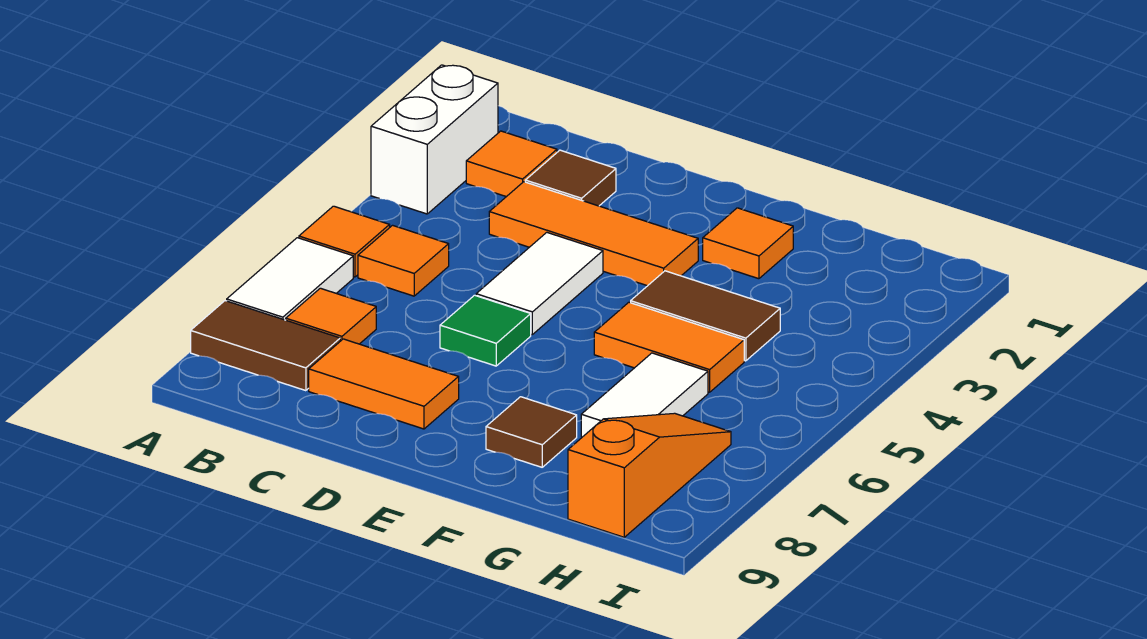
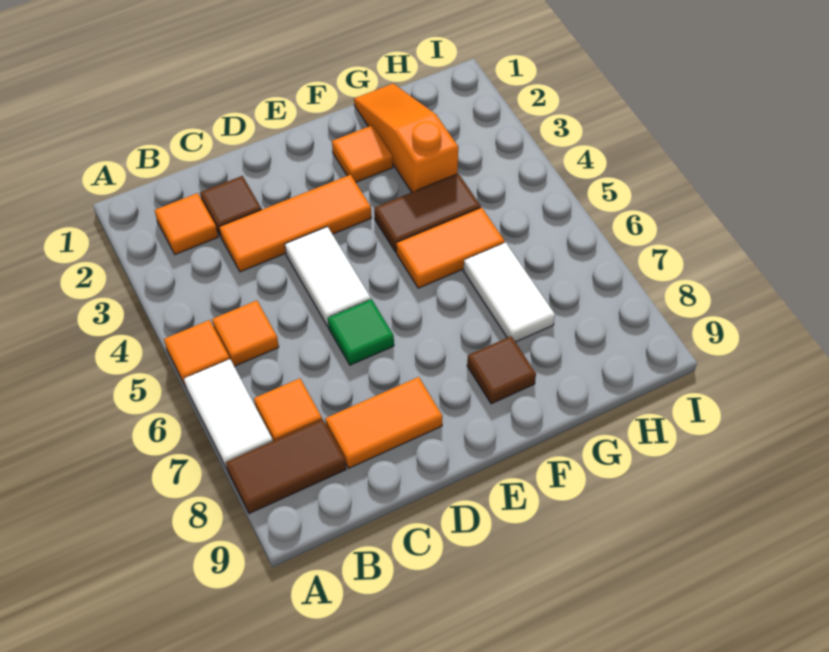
white 1x2 brick [371,65,498,214] -> none
orange 1x3 slope [568,413,731,537] -> orange 1x3 slope moved to [354,84,458,192]

